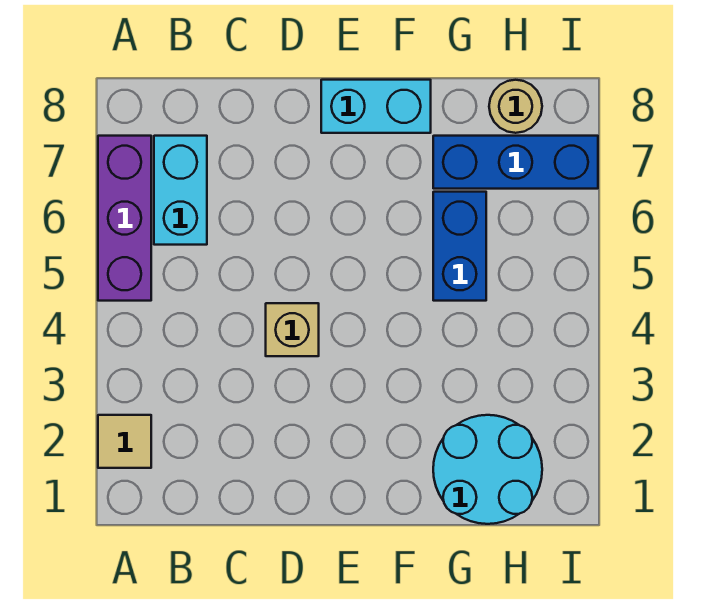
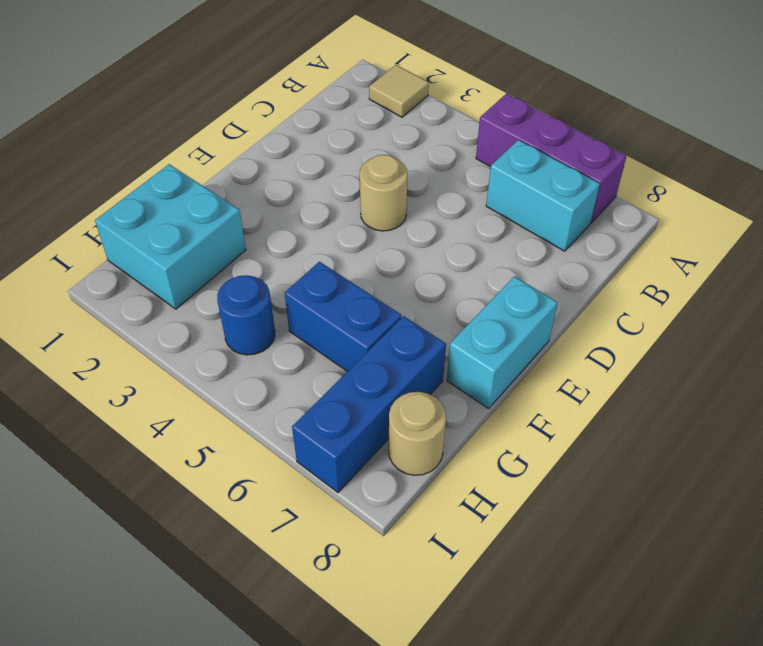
tan 1x1 brick [266,303,319,356] -> tan 1x1 round brick [360,155,408,231]
cyan 2x2 round brick [433,415,542,524] -> cyan 2x2 brick [95,164,246,309]
none -> blue 1x1 round brick [217,275,275,355]

